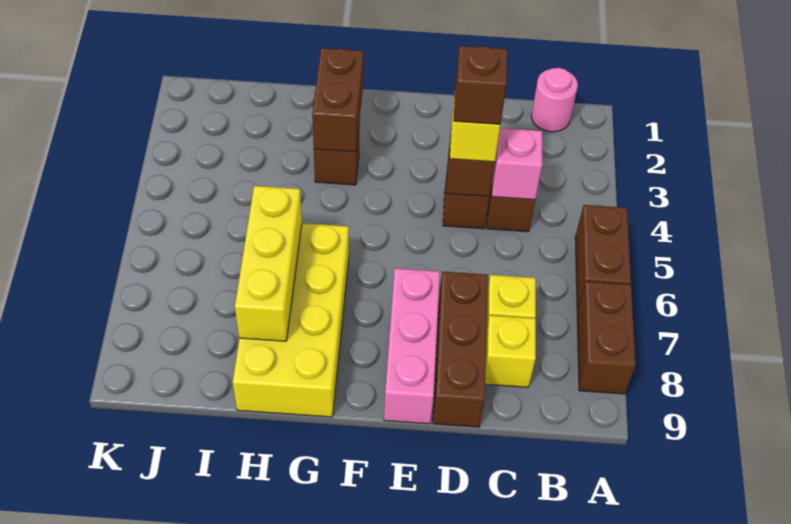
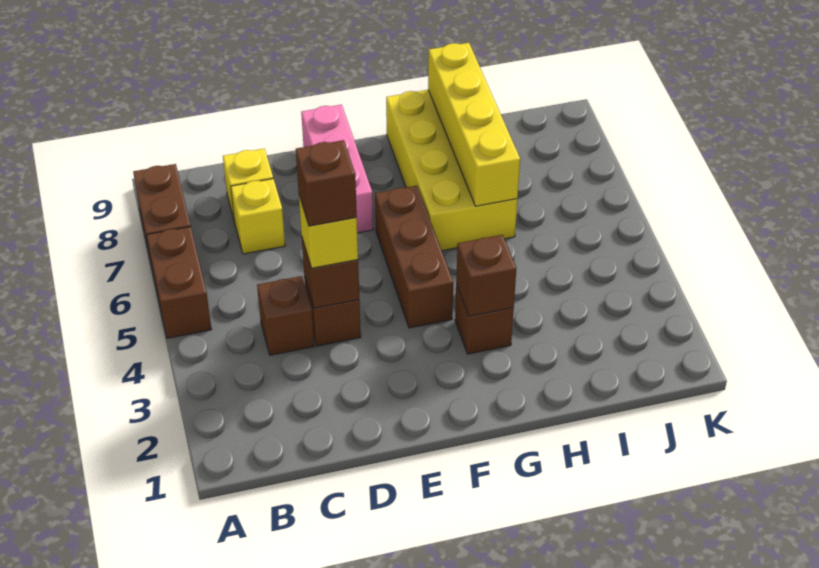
pink 1x1 round brick [531,68,578,132] -> none
pink 1x1 brick [492,128,542,200] -> none
brown 1x3 brick [433,272,488,427] -> brown 1x3 brick moved to [375,186,453,328]
brown 1x2 brick [312,48,363,152] -> brown 1x1 brick [456,235,516,316]
yellow 1x3 brick [235,186,302,341] -> yellow 1x4 brick [428,43,520,206]

